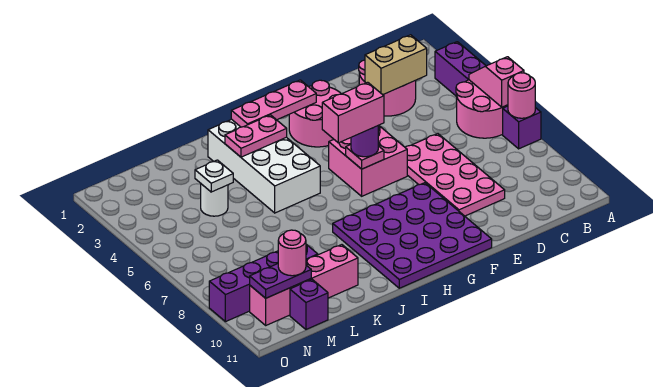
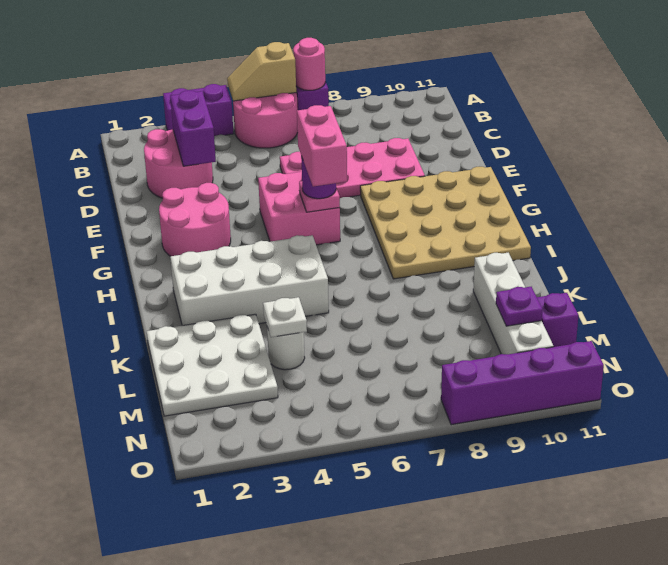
pink 1x2 slope [469,57,524,107] -> tan 1x2 slope [227,42,296,101]
tan 1x2 brick [365,35,427,95] -> purple 1x2 brick [170,91,216,166]
purple 4x4 plate [333,183,492,288] -> tan 4x4 plate [360,167,531,279]
pink 1x3 plate [231,80,316,127] -> none
pink 1x2 plate [225,115,287,157] -> none
none -> white 3x3 plate [147,314,278,416]
pink 1x4 brick [250,245,358,325] -> white 1x4 brick [473,253,553,354]
purple 1x4 brick [209,244,318,322] -> purple 1x4 brick turned to [441,341,604,425]
purple 1x2 plate [250,264,311,298] -> purple 1x1 plate [496,287,542,326]
pink 1x1 round brick [278,230,306,276] -> none

